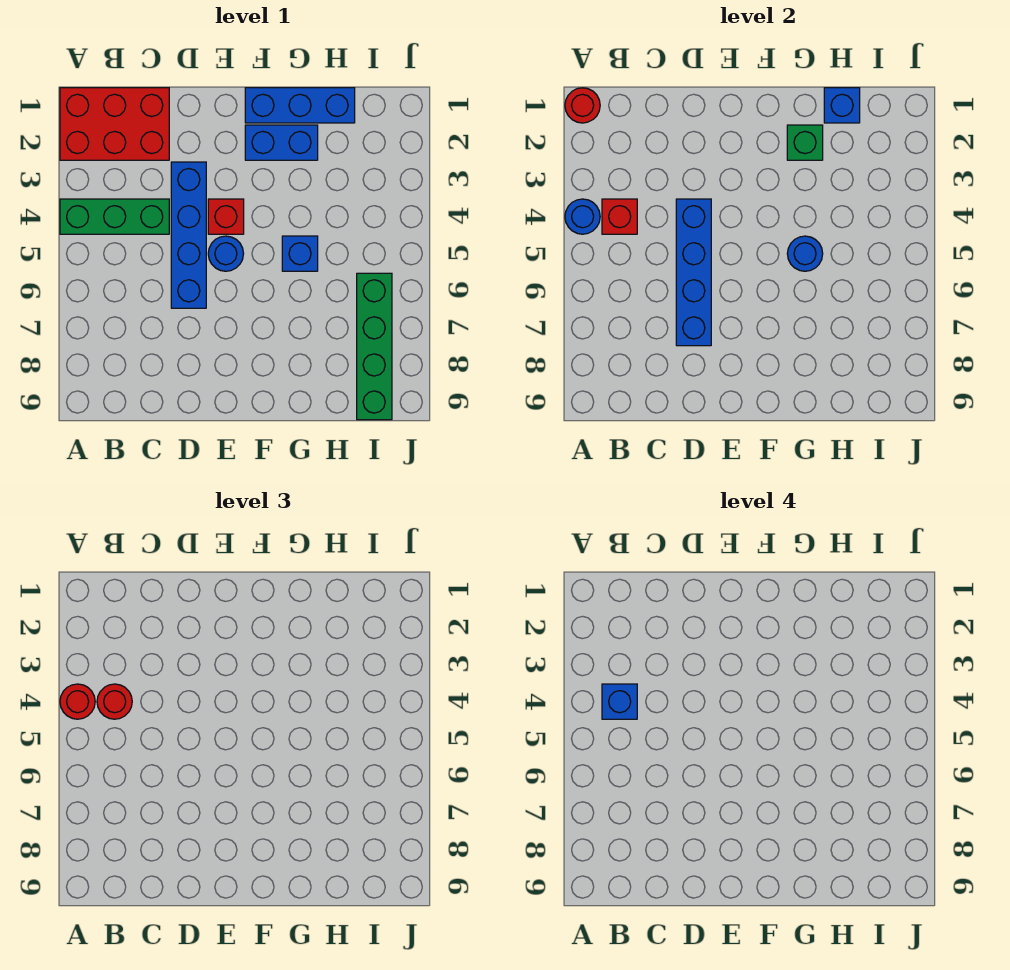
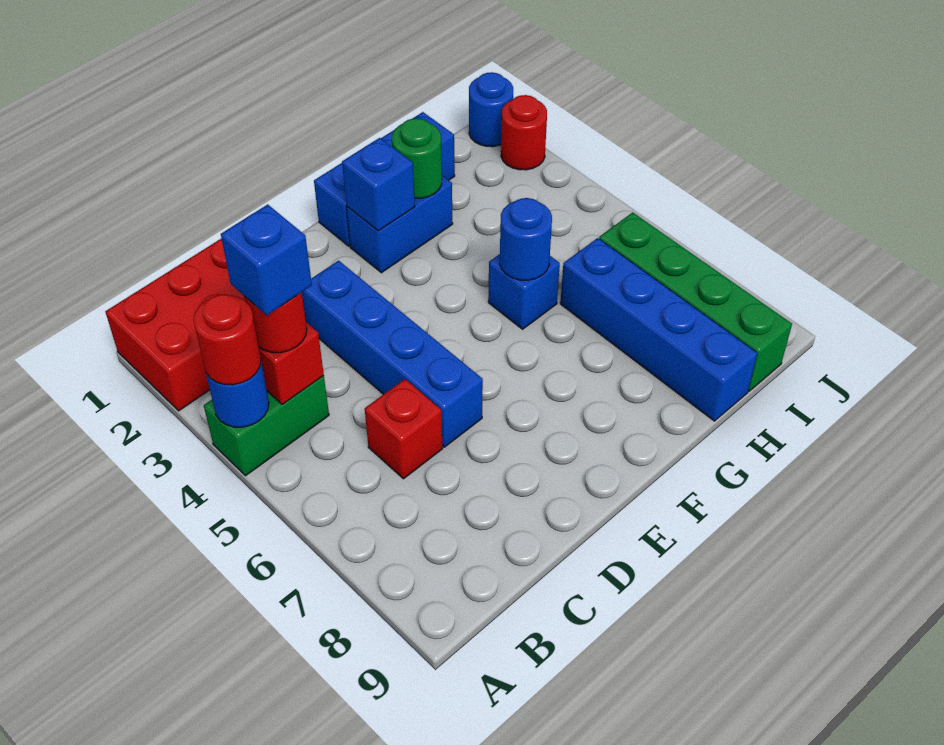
red 1x1 round brick [565,88,600,123] -> red 1x1 round brick moved to [501,95,547,170]
green 1x3 brick [60,199,169,234] -> green 1x2 brick [204,376,329,476]
blue 1x4 brick [676,199,711,346] -> blue 1x4 brick moved to [560,238,757,421]
red 1x1 brick [208,199,244,234] -> red 1x1 brick moved to [365,379,443,479]
blue 1x1 round brick [208,236,244,271] -> blue 1x1 round brick moved to [469,72,513,147]
green 1x1 brick [787,125,823,160] -> green 1x1 round brick [392,118,442,198]
blue 1x1 brick [824,88,860,123] -> blue 1x1 brick moved to [342,138,415,231]

